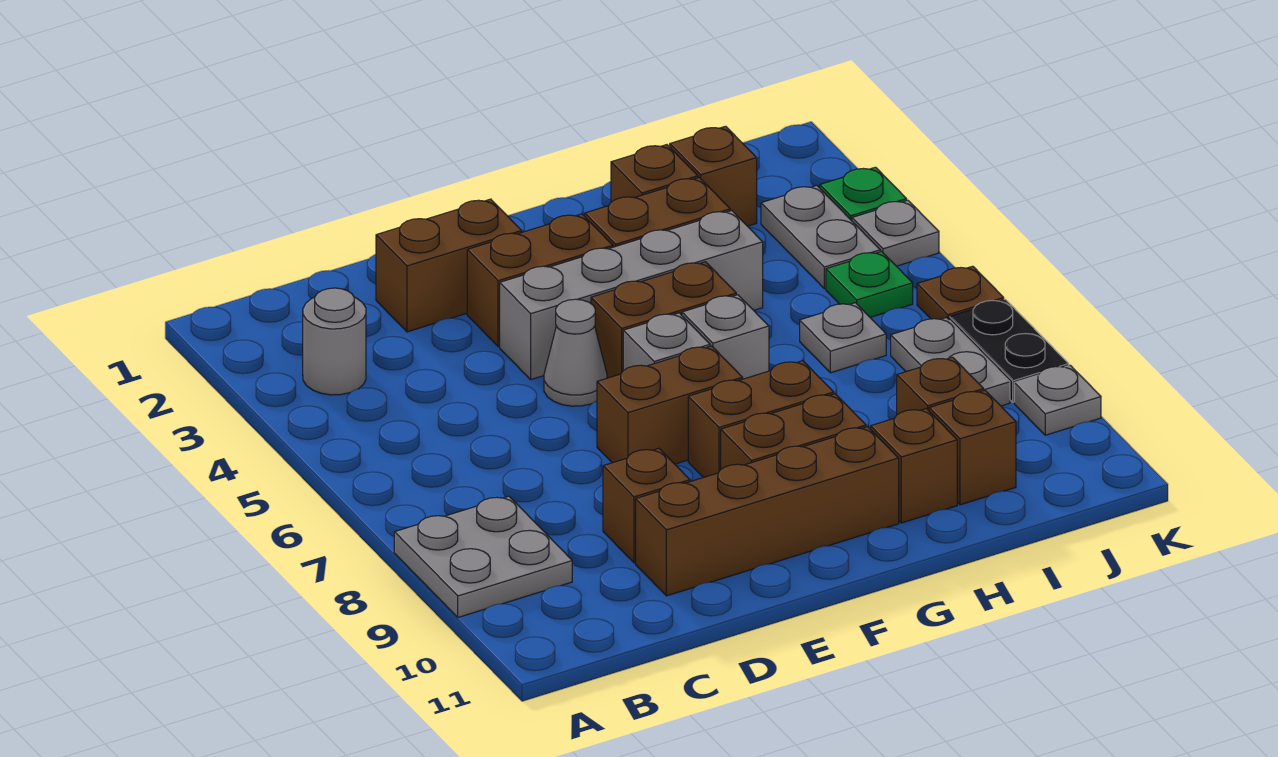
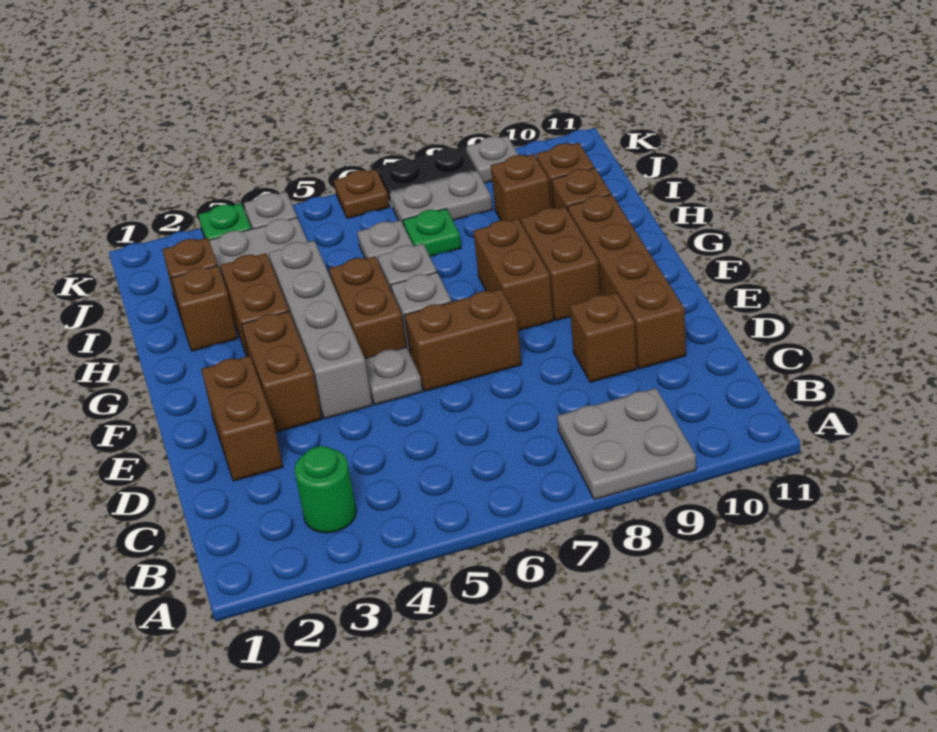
grey 1x1 round brick [303,288,366,395] -> green 1x1 round brick [294,446,356,533]
grey 1x1 cone [544,299,607,406] -> grey 1x1 plate [365,347,423,405]
brown 1x2 brick [597,346,743,464] -> brown 1x2 brick turned to [405,289,522,391]
green 1x1 plate [826,251,913,317] -> green 1x1 plate moved to [403,209,461,257]

